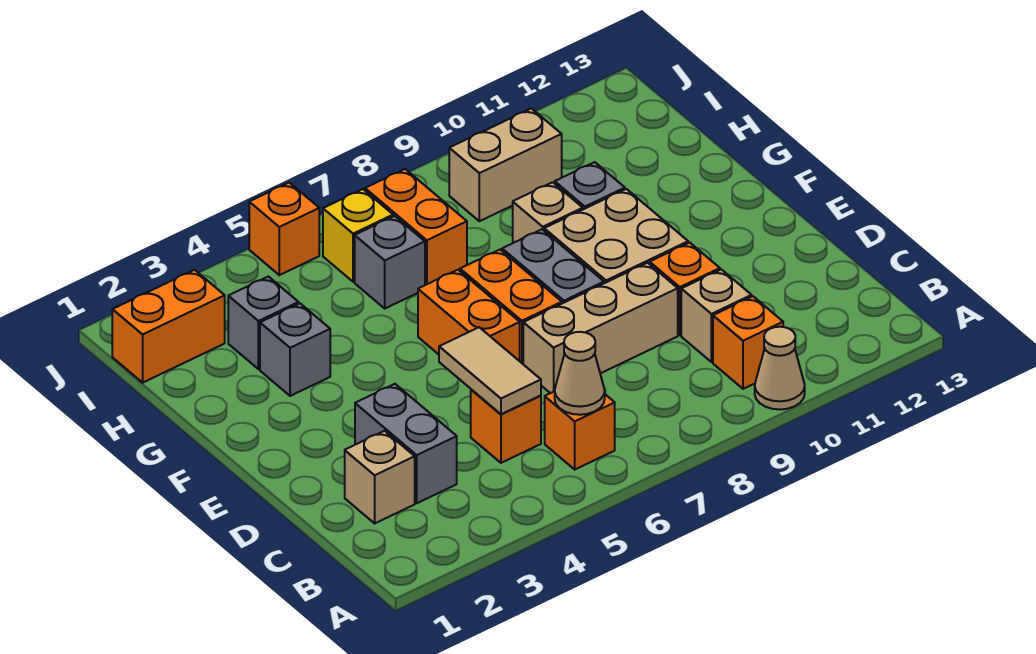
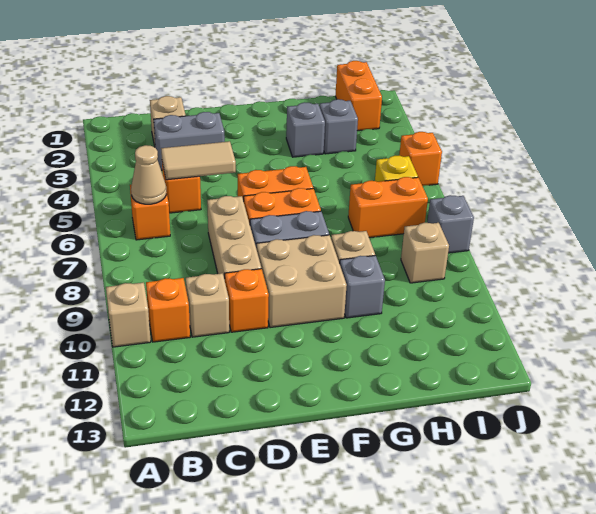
tan 1x1 cone [755,327,805,410] -> tan 1x1 brick [106,282,151,347]
grey 1x1 brick [355,216,425,308] -> grey 1x1 brick moved to [427,195,474,253]
tan 1x2 brick [449,108,562,221] -> tan 1x1 brick [401,223,449,283]

